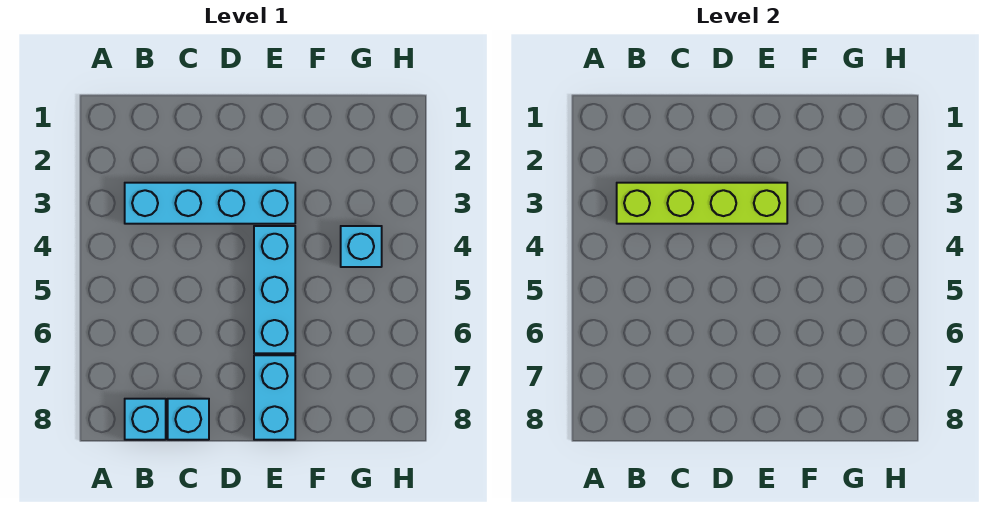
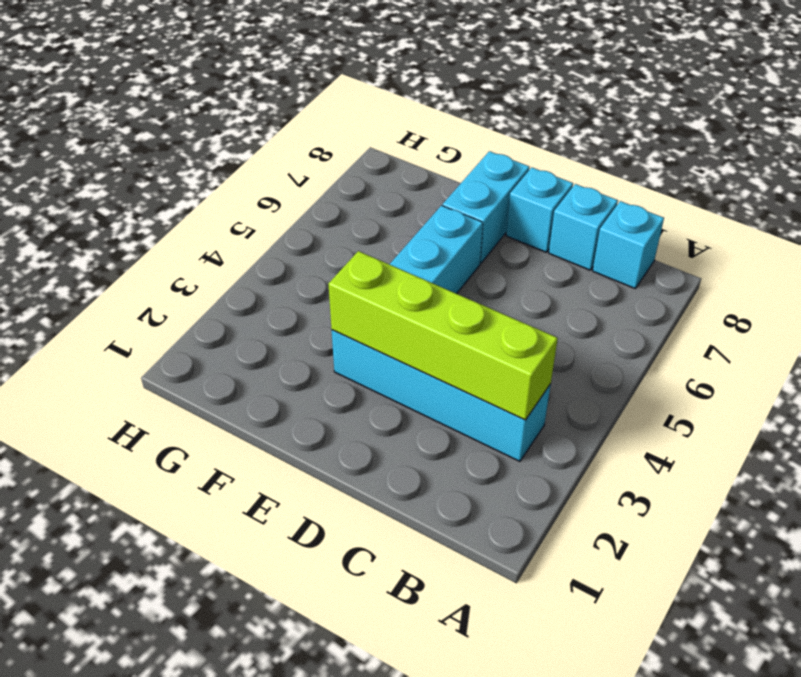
cyan 1x1 brick [341,226,382,267] -> cyan 1x1 brick moved to [506,168,573,252]

